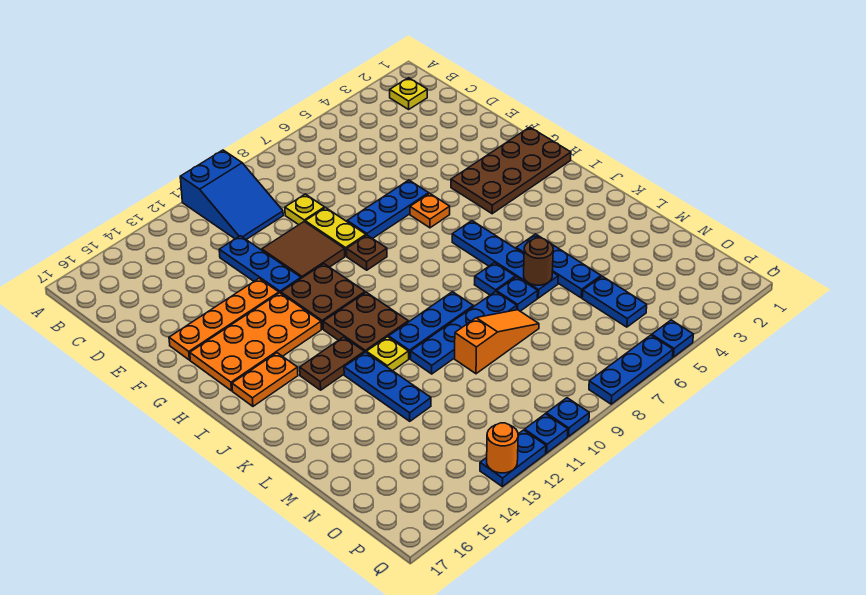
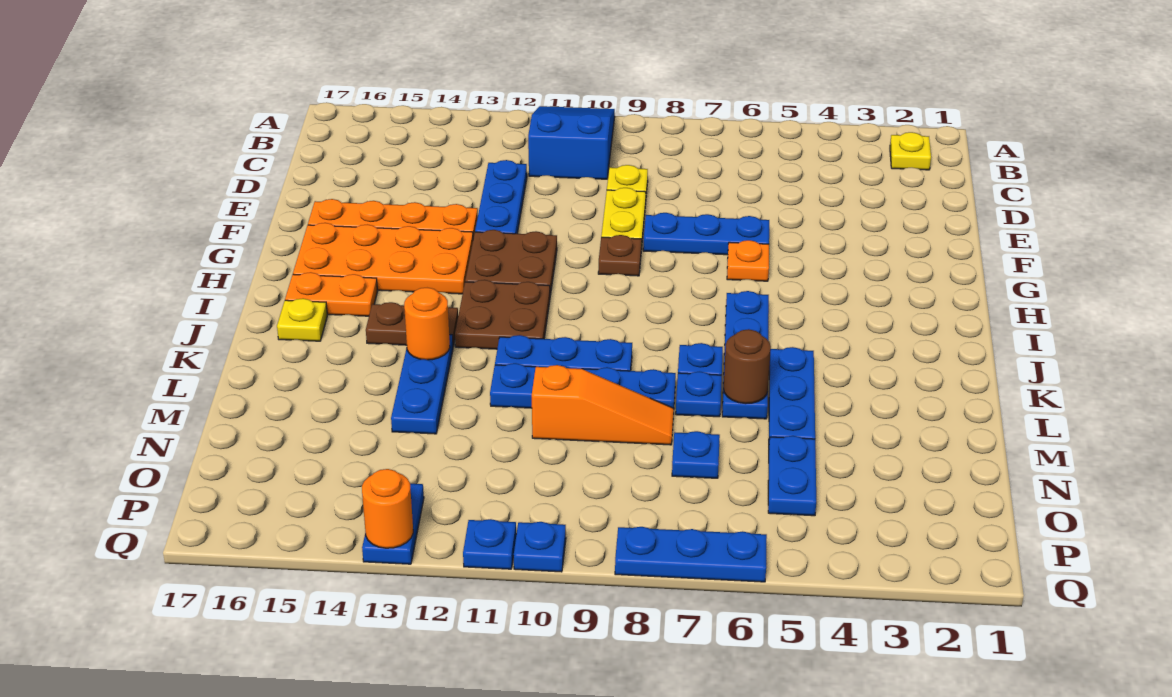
blue 2x3 slope [180,150,283,239] -> blue 2x3 slope turned to [528,106,615,179]
brown 2x2 tile [262,222,345,278] -> none
brown 2x4 plate [451,127,571,214] -> none
yellow 1x1 plate [366,337,409,371] -> yellow 1x1 plate moved to [277,298,327,341]
none -> orange 1x1 round brick [404,288,450,360]
blue 1x1 plate [652,320,693,357] -> blue 1x1 plate moved to [672,431,720,478]
blue 1x2 plate [480,430,546,487] -> blue 1x2 plate turned to [362,484,424,564]

